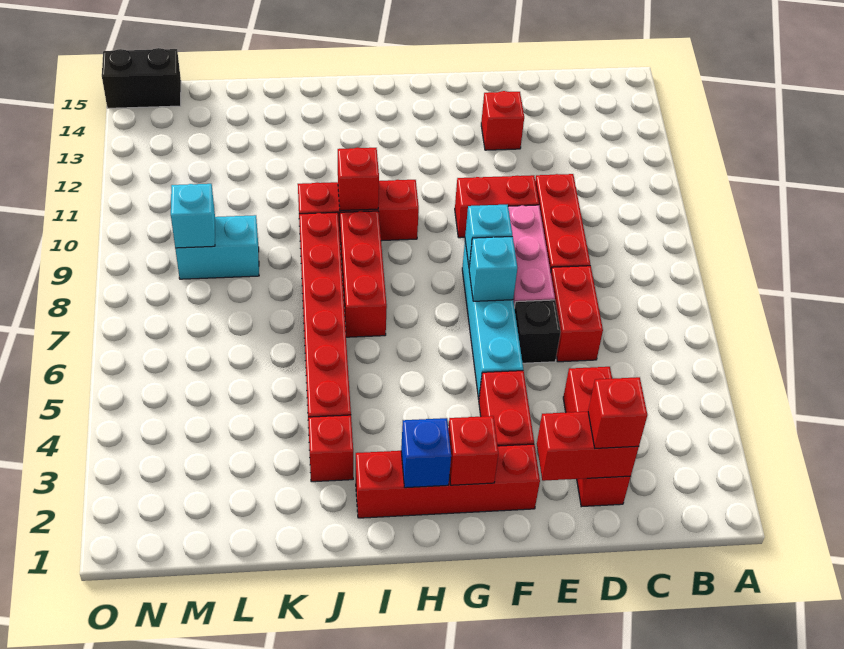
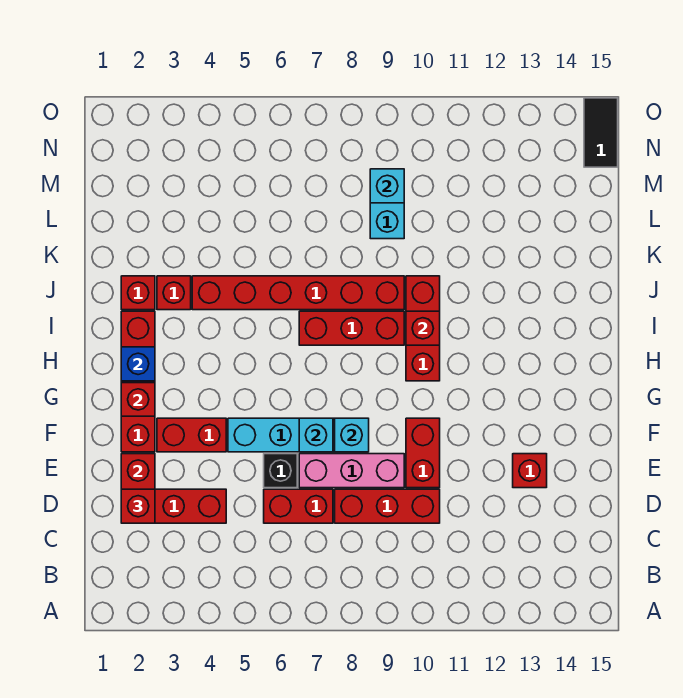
none -> red 1x1 brick [121,276,155,310]
black 1x2 brick [102,48,181,108] -> black 1x2 tile [584,98,618,167]

